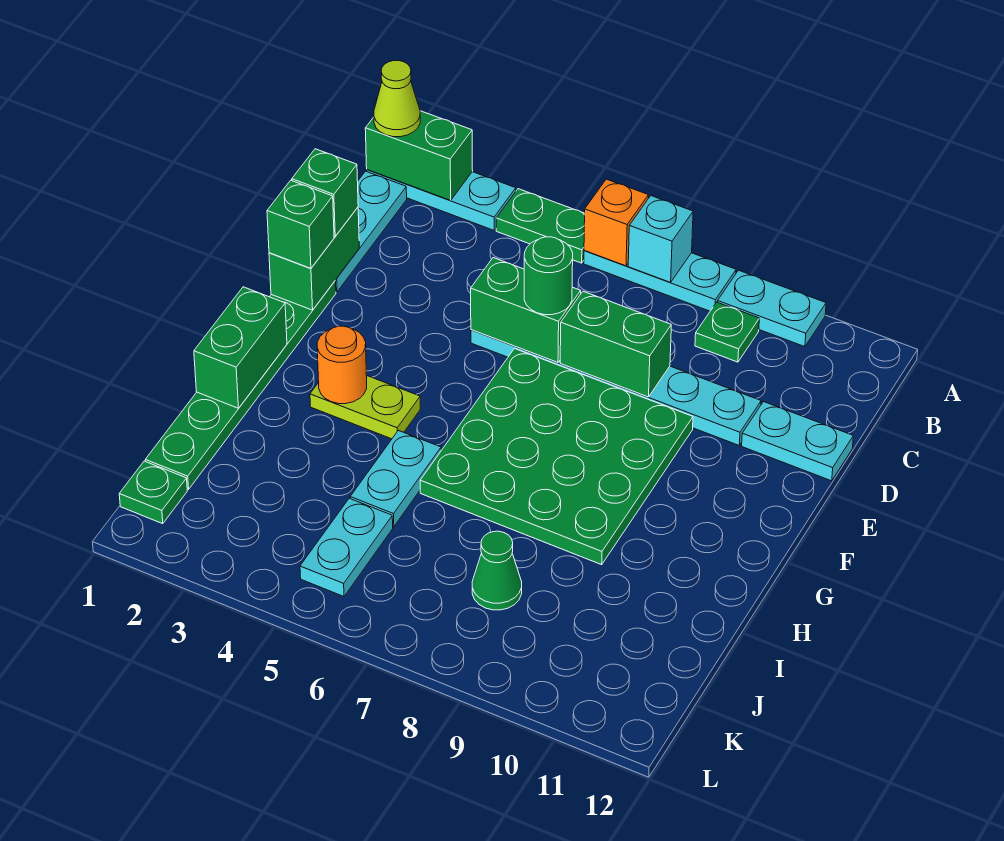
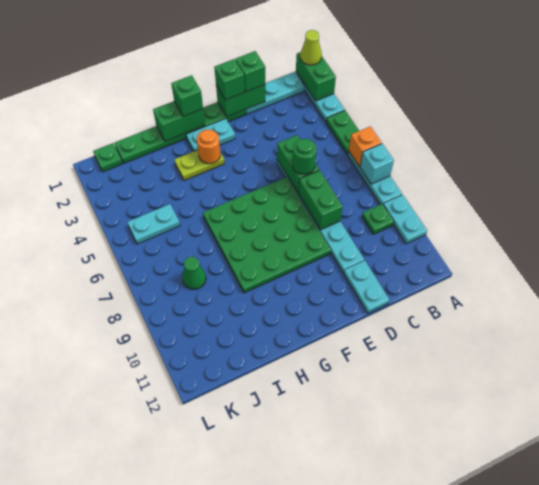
none -> green 1x1 brick [171,75,203,116]
lime 1x2 plate [310,376,420,439] -> lime 1x2 plate turned to [174,150,225,180]
cyan 1x2 plate [350,430,441,527] -> cyan 1x2 plate moved to [186,118,235,151]

